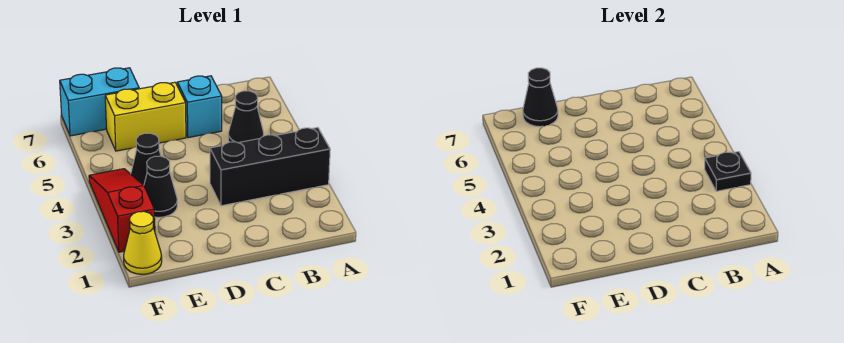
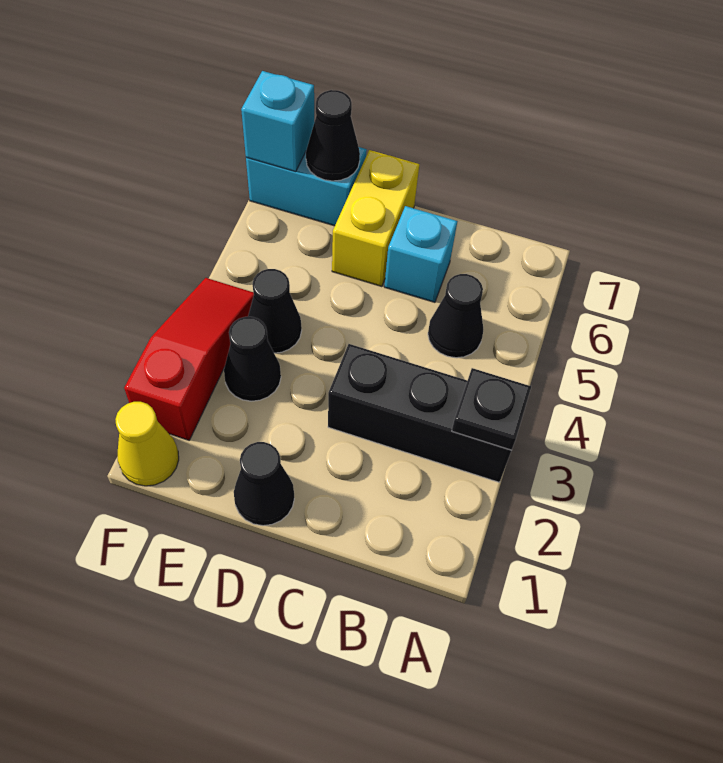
none -> black 1x1 cone [234,442,294,526]
yellow 1x2 brick [105,82,186,151] -> yellow 1x2 brick turned to [332,150,419,287]
none -> cyan 1x1 brick [241,71,314,172]

